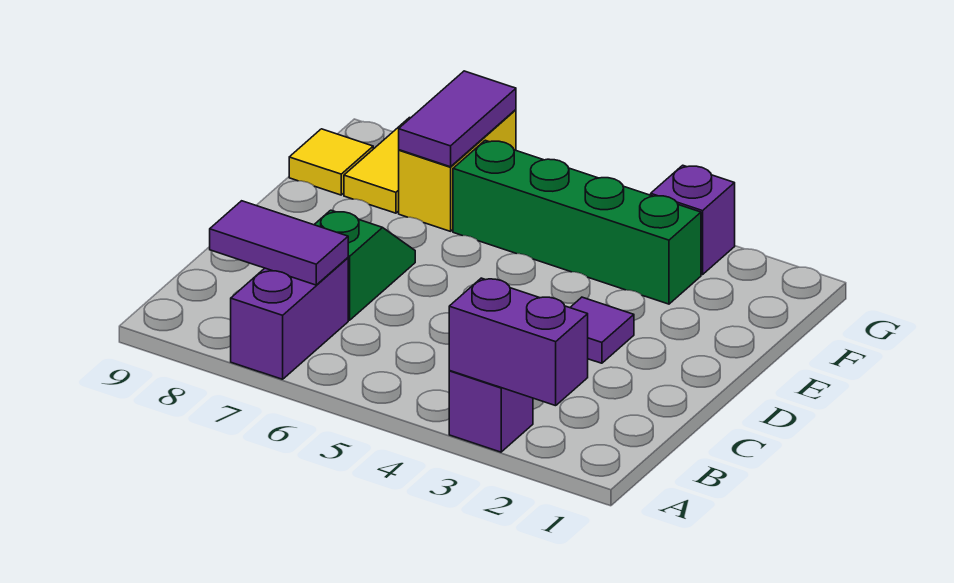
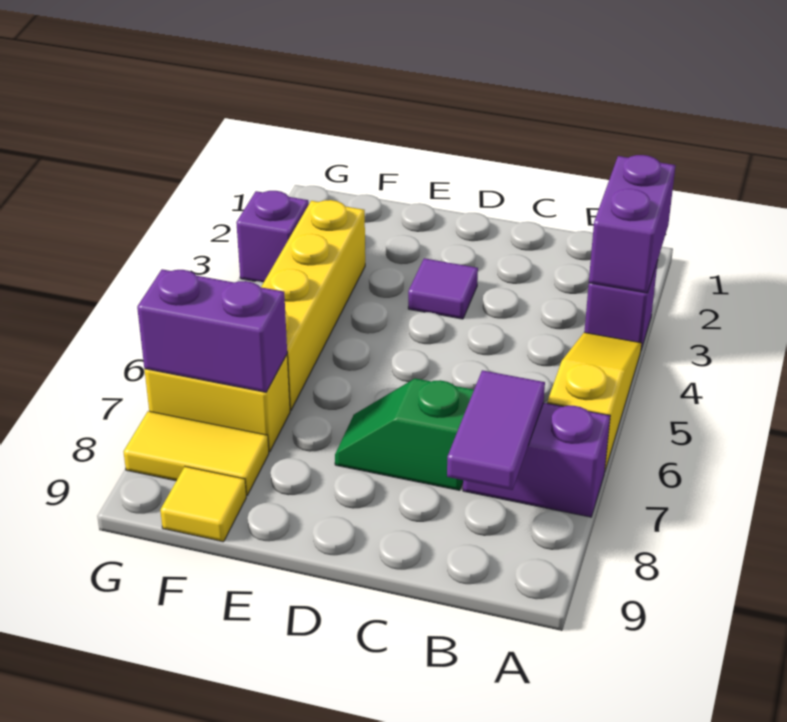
none -> yellow 1x3 slope [547,332,642,470]
green 1x4 brick [453,140,701,304] -> yellow 1x4 brick [261,200,365,410]
purple 1x2 tile [399,71,516,167] -> purple 1x2 brick [137,269,287,392]

